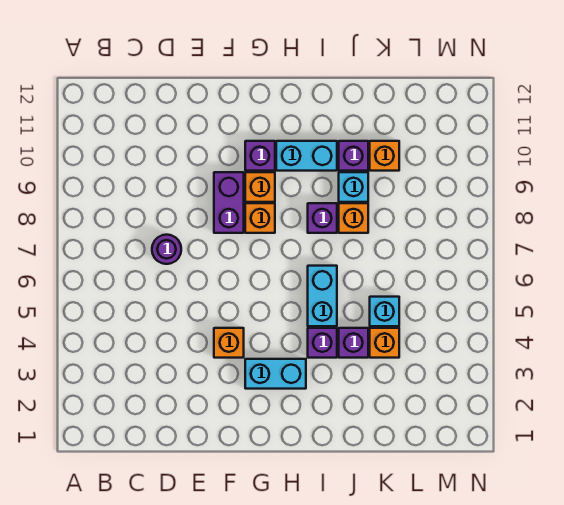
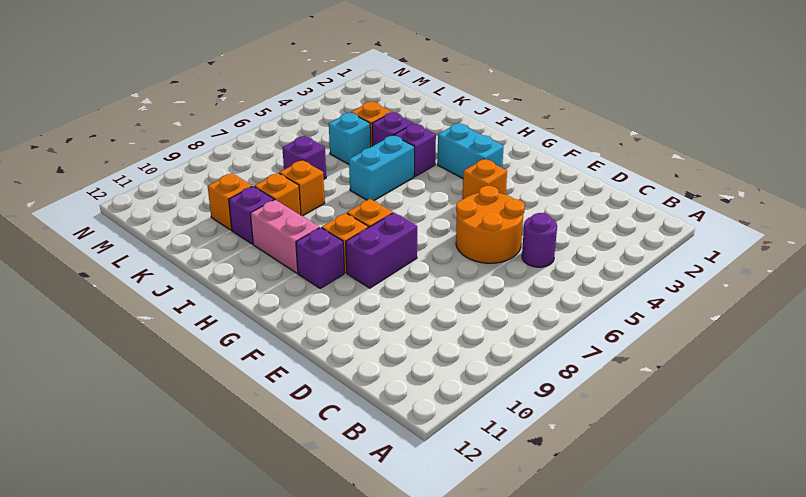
none -> orange 2x2 round brick [456,186,525,263]
purple 1x1 round brick [152,235,181,264] -> purple 1x1 round brick moved to [522,213,557,267]
cyan 1x2 brick [276,141,337,171] -> pink 1x2 brick [250,200,319,273]
purple 1x1 brick [308,203,337,233] -> purple 1x1 brick moved to [282,136,326,179]
cyan 1x1 brick [339,172,368,202] -> orange 1x1 brick [254,173,301,215]

